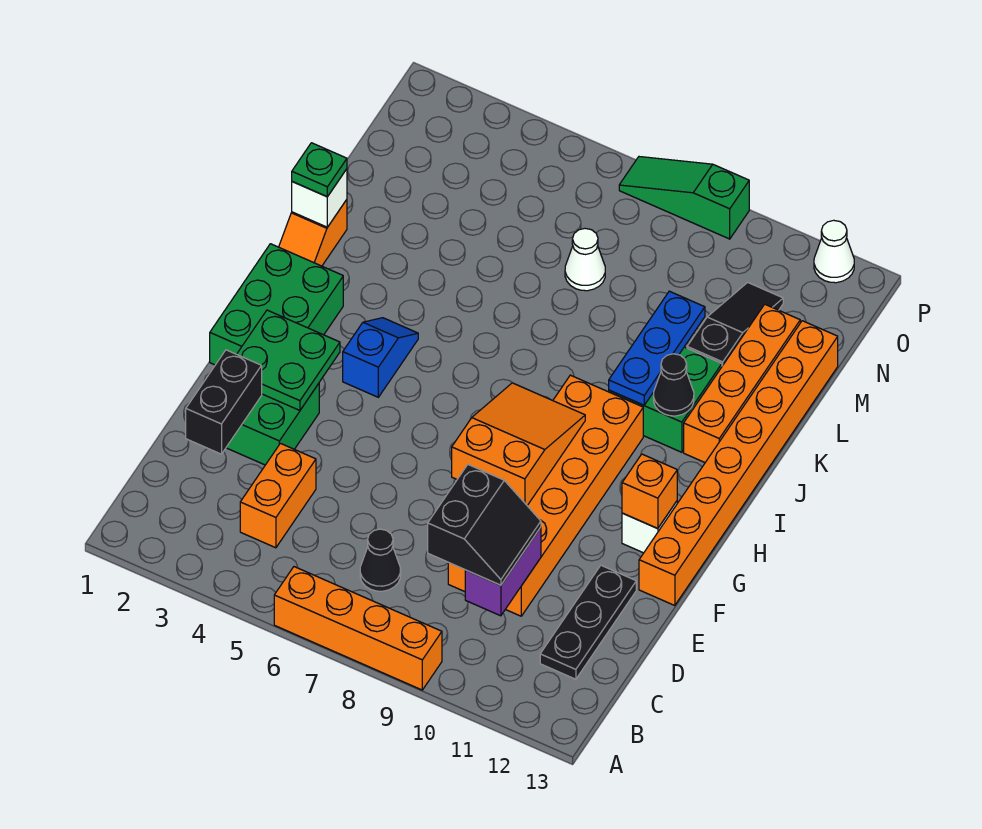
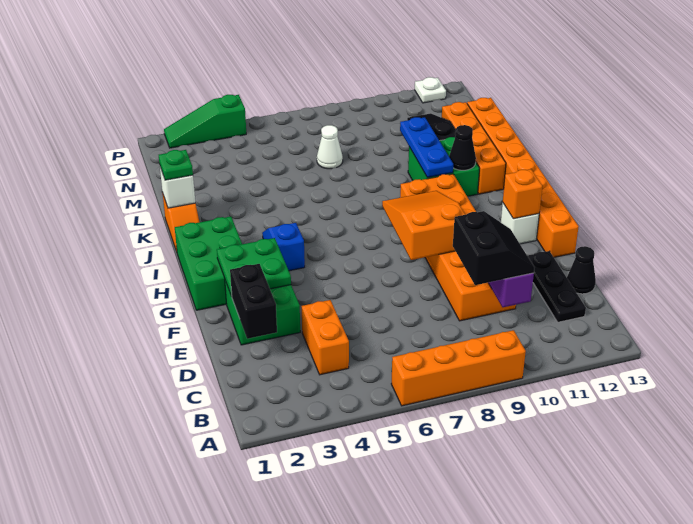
black 1x1 cone [360,529,401,591] -> black 1x1 cone moved to [567,246,596,294]
green 1x3 slope [619,157,749,239] -> green 1x3 slope moved to [164,95,246,148]
white 1x1 cone [814,220,854,283] -> white 1x1 plate [415,77,446,103]

